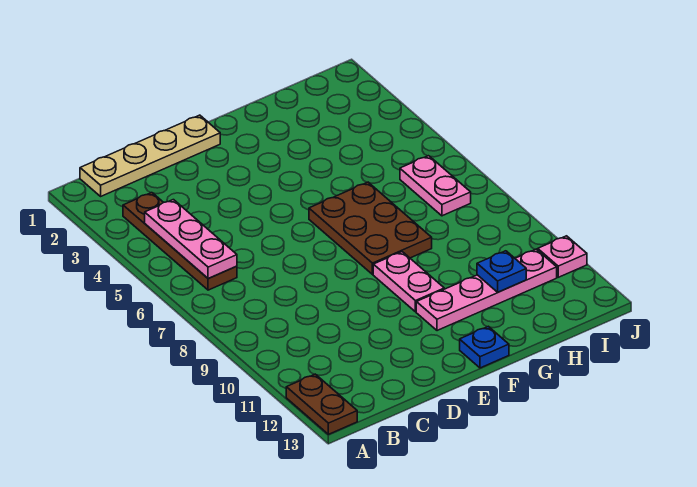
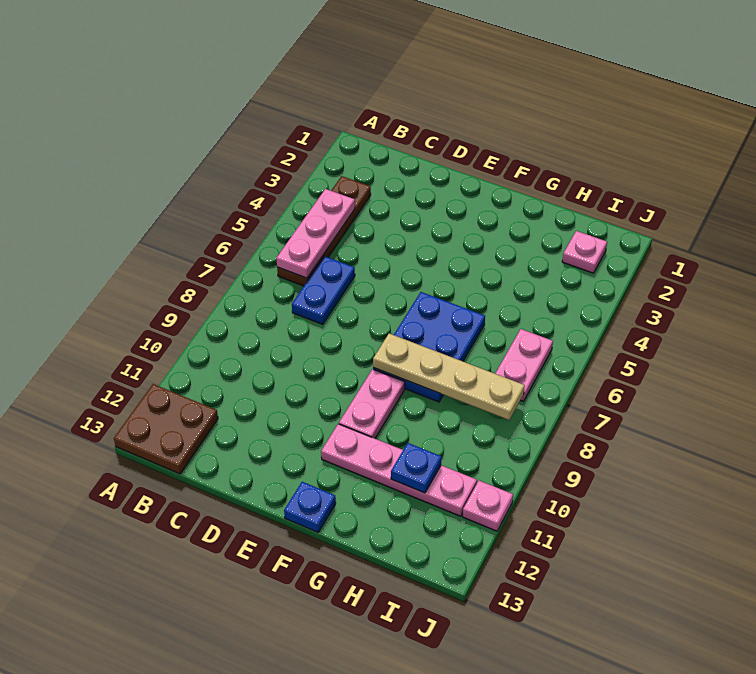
brown 1x2 plate [286,374,357,434] -> brown 2x2 plate [114,384,218,474]
tan 1x4 plate [80,115,220,196] -> tan 1x4 plate moved to [373,334,525,420]
none -> blue 1x2 plate [292,256,355,324]
brown 2x3 plate [309,182,432,274] -> blue 2x3 plate [373,292,485,402]
none -> pink 1x1 plate [562,231,607,273]

